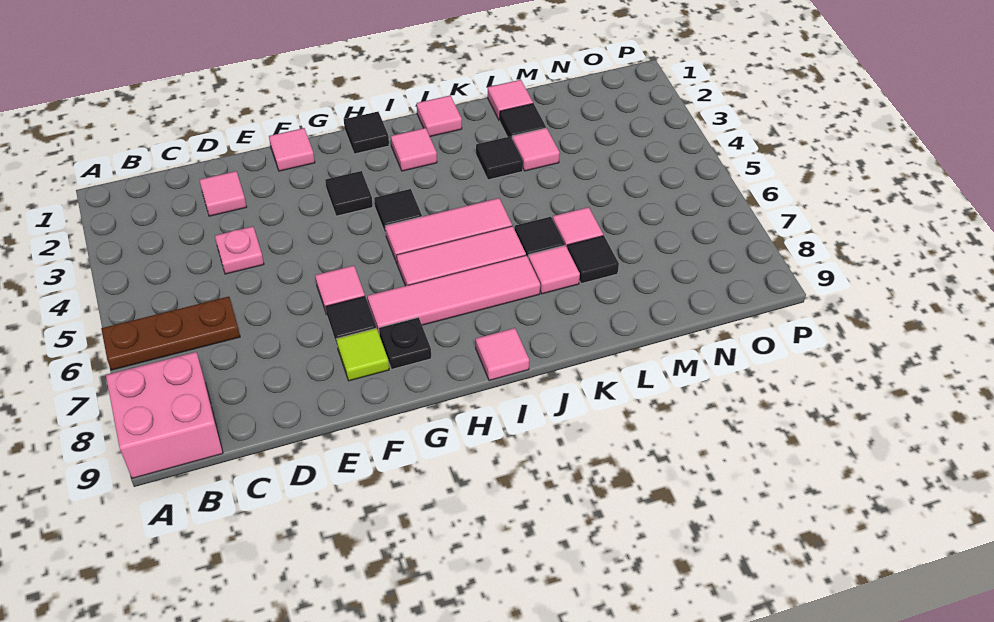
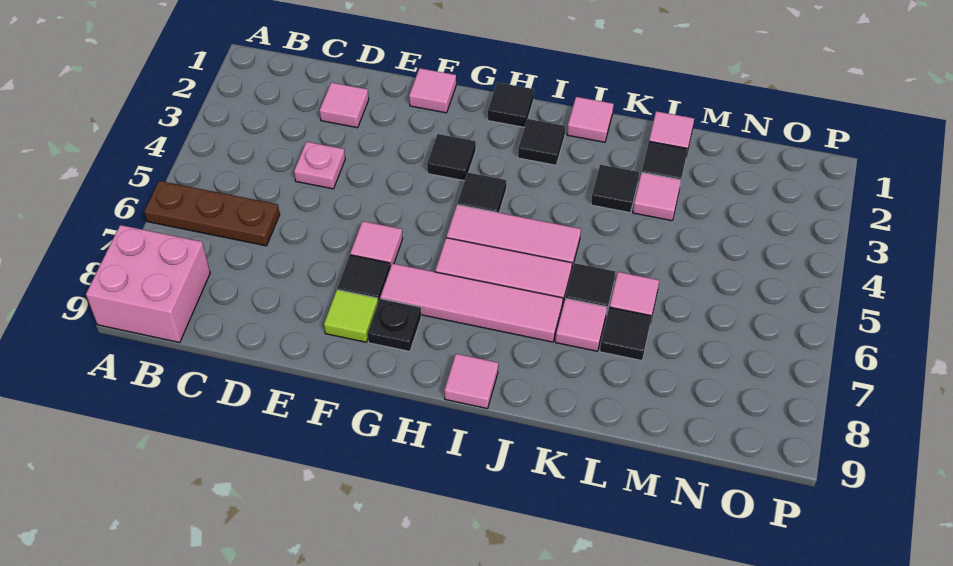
pink 1x1 tile [391,128,437,171] -> black 1x1 tile [518,119,565,165]

